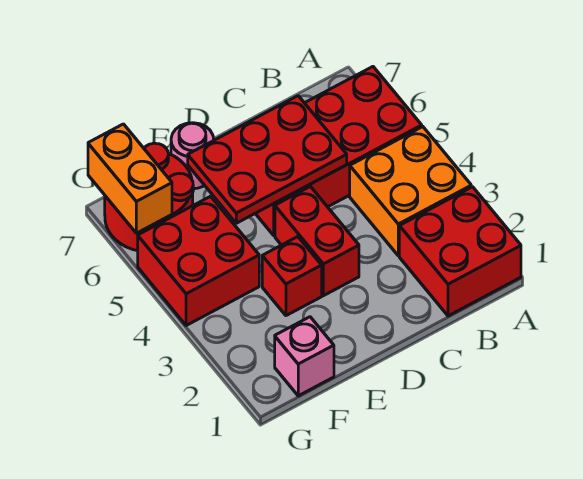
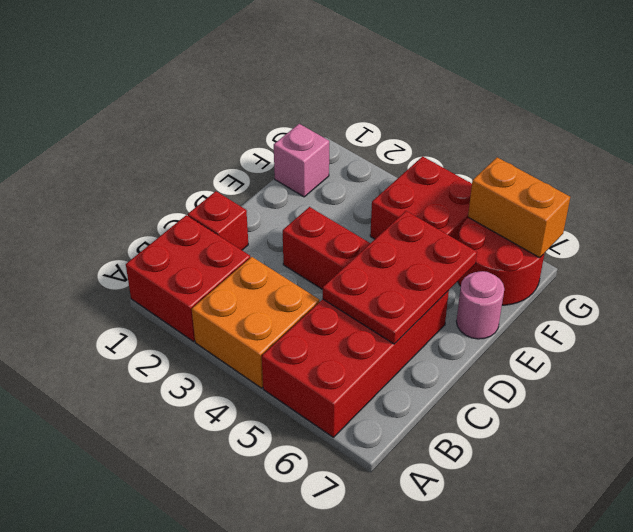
red 1x1 brick [262,237,322,316] -> red 1x1 brick moved to [188,191,248,250]

